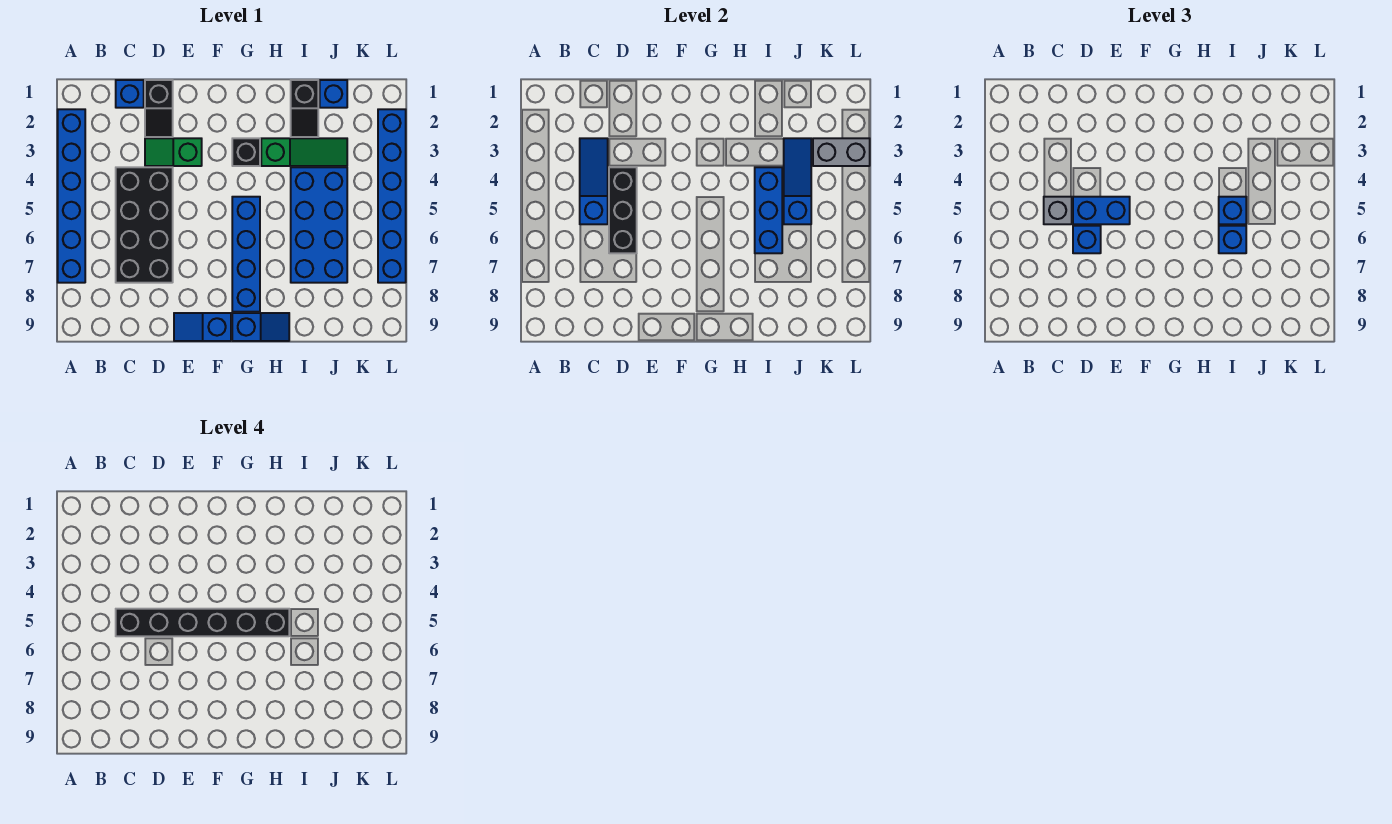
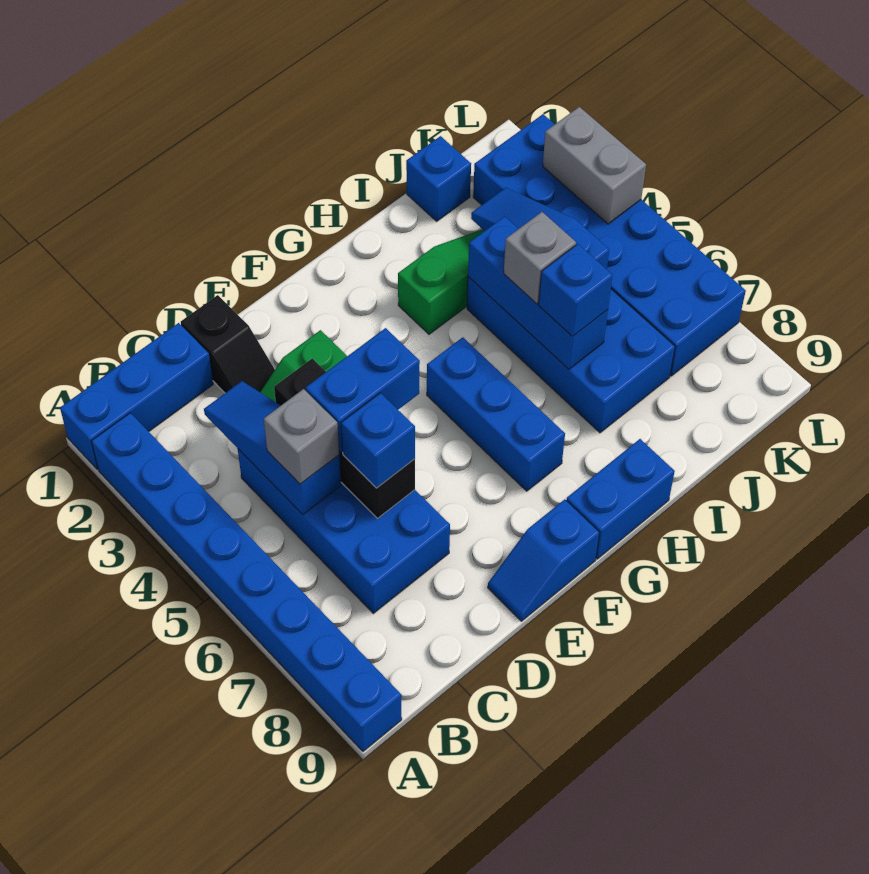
blue 1x6 brick [58,109,85,283] -> blue 1x8 brick [91,413,402,751]
blue 1x1 brick [116,80,144,108] -> blue 1x3 brick [60,323,213,469]
black 2x4 brick [116,167,173,283] -> blue 2x4 brick [238,449,450,613]
black 1x6 brick [116,609,289,636] -> none
black 1x1 brick [232,138,260,166] -> none
blue 1x4 brick [232,197,260,312] -> blue 1x3 brick [427,337,565,491]
blue 1x2 slope [232,313,289,341] -> blue 1x2 brick [566,439,675,559]
black 1x2 slope [291,80,318,137] -> none
blue 1x1 brick [1219,197,1246,224] -> grey 1x1 brick [504,212,576,304]
grey 1x2 brick [813,138,870,166] -> grey 1x2 brick turned to [543,107,646,224]
blue 1x6 brick [378,109,406,283] -> blue 2x6 brick [473,114,746,376]

